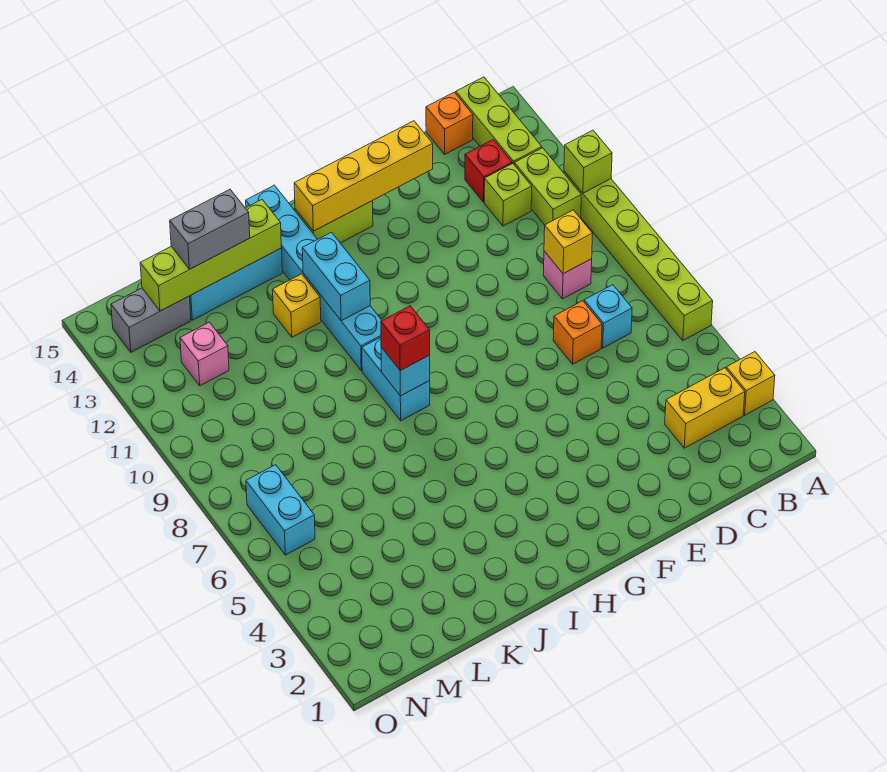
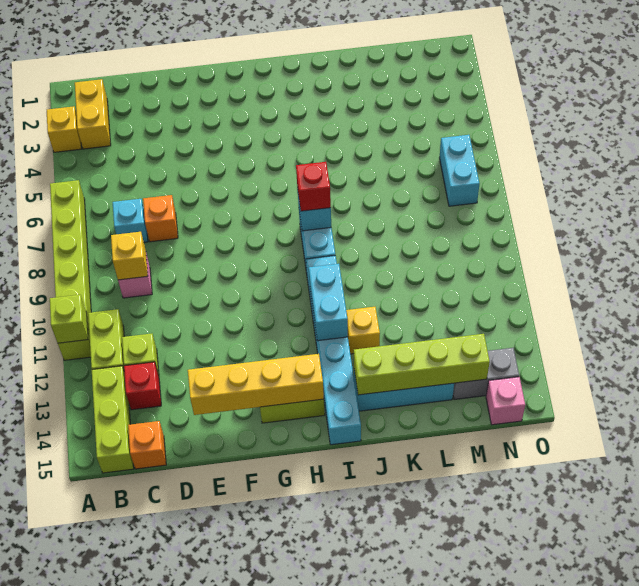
yellow 1x2 brick [665,368,745,448] -> yellow 1x2 brick turned to [75,79,111,149]
grey 1x2 brick [170,189,250,269] -> none
pink 1x1 brick [180,322,229,386] -> pink 1x1 brick moved to [486,377,525,425]

